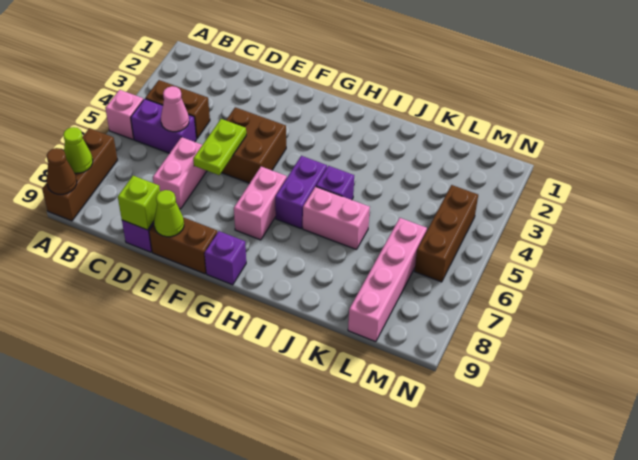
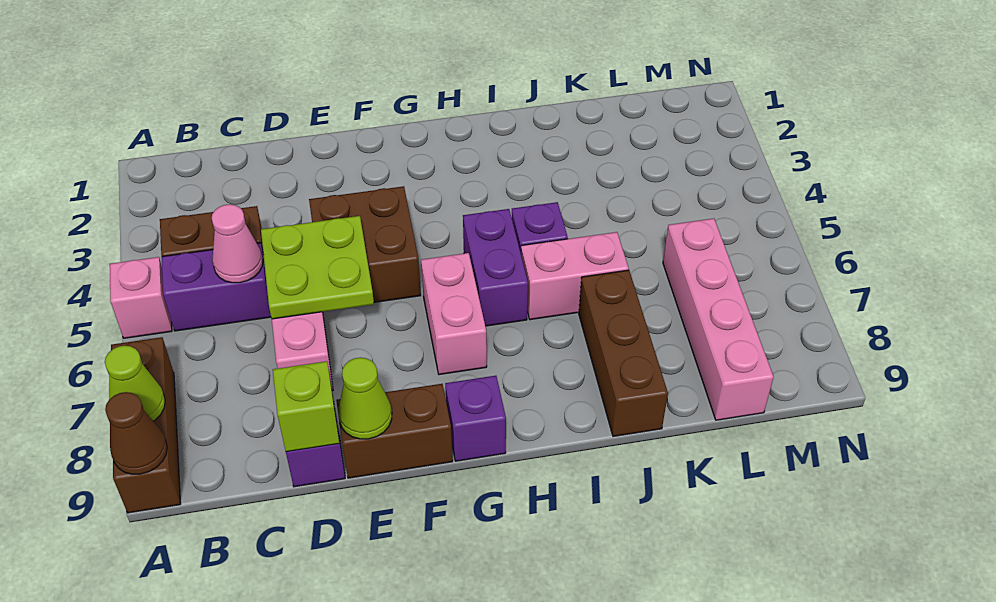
lime 1x2 plate [193,119,246,175] -> lime 2x2 plate [261,216,374,319]
brown 1x3 brick [414,185,478,282] -> brown 1x3 brick moved to [579,270,668,436]

